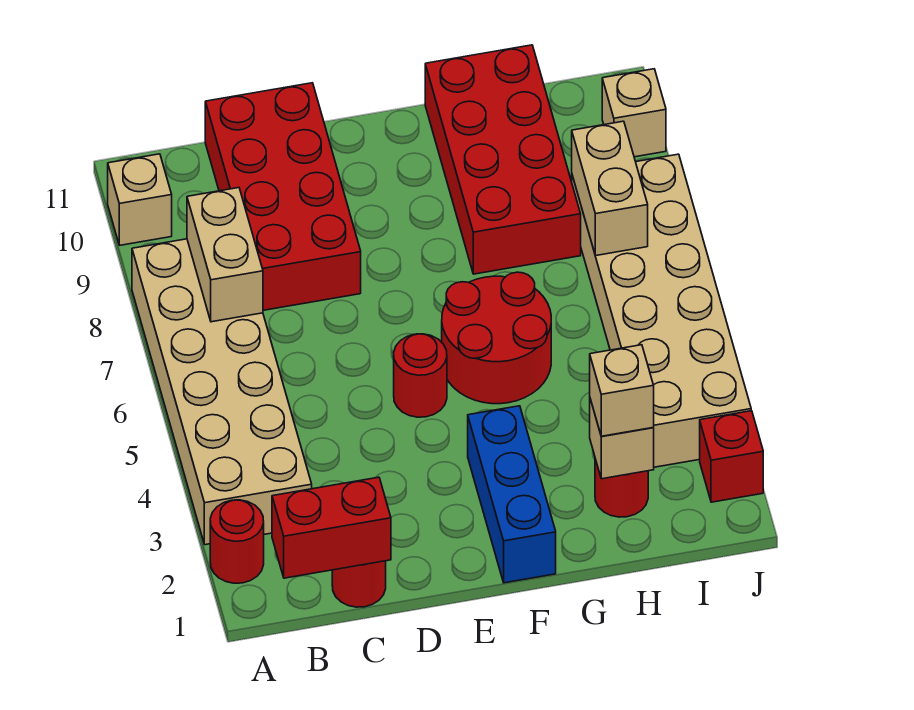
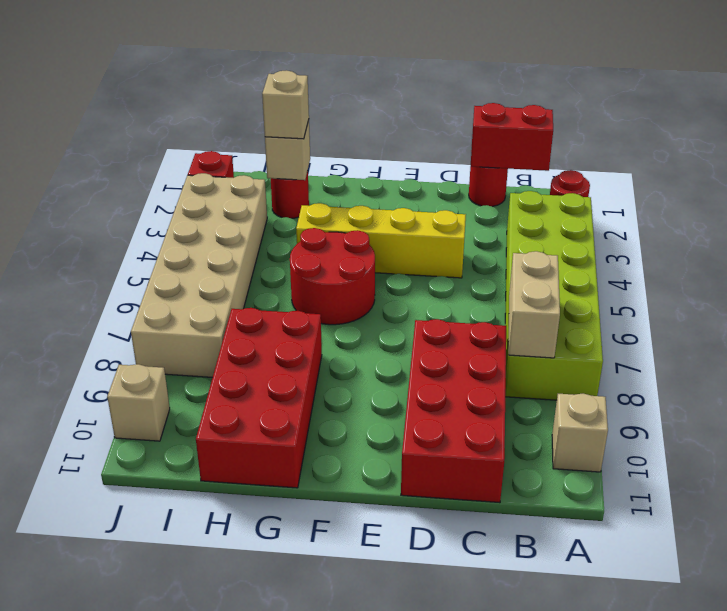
tan 2x6 brick [132,239,312,545] -> lime 2x6 brick [505,191,603,400]
none -> yellow 1x4 brick [296,203,466,278]
red 1x1 round brick [394,334,447,417] -> none
blue 1x3 brick [468,406,556,583] -> none
tan 1x2 brick [572,121,648,256] -> none

